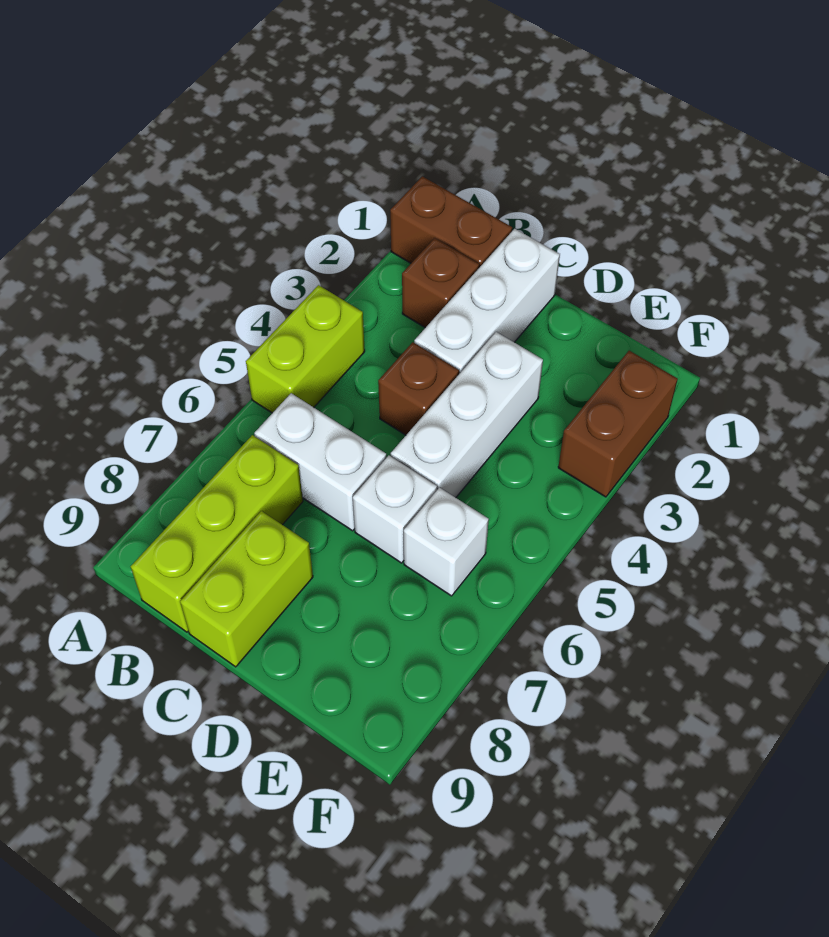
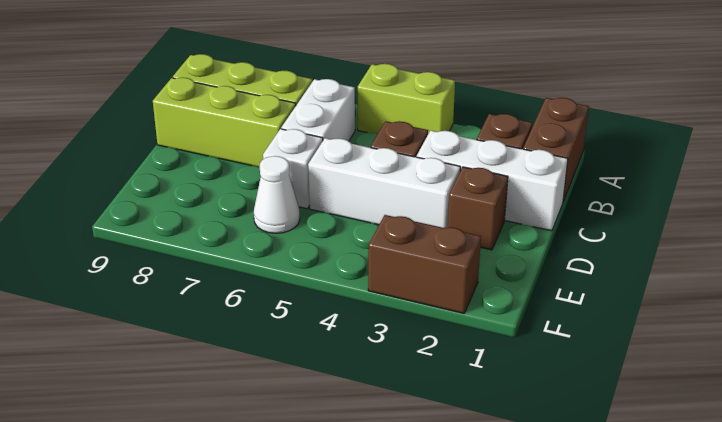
lime 1x2 brick [180,511,313,667] -> lime 1x3 brick [153,77,296,167]
none -> brown 1x1 brick [448,167,508,250]
white 1x1 brick [404,488,489,596] -> white 1x1 cone [254,156,300,233]

